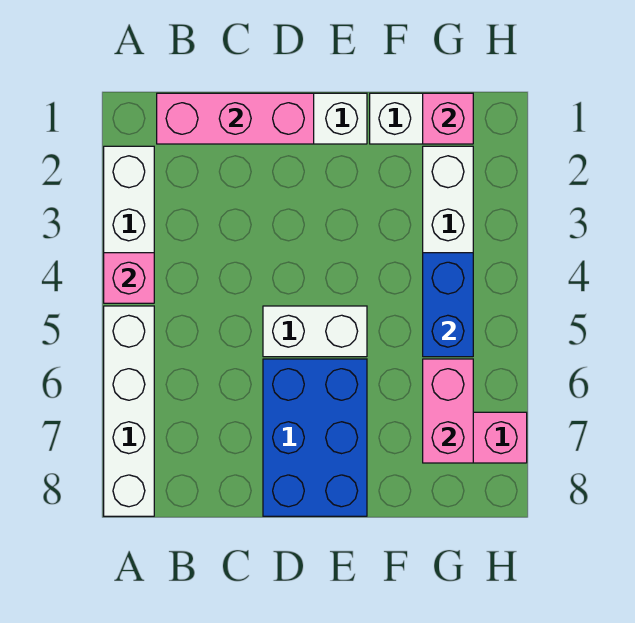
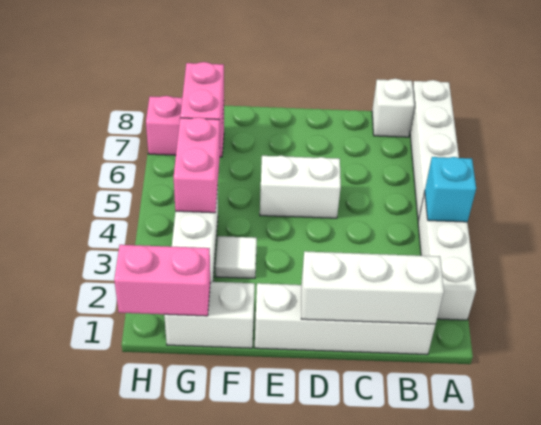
pink 1x1 brick [104,253,154,303] -> cyan 1x1 brick [425,157,476,222]
pink 1x3 brick [157,93,314,144] -> white 1x3 brick [301,251,444,324]
none -> white 1x1 brick [372,79,414,137]
blue 2x3 brick [263,359,367,516] -> none
none -> white 1x1 tile [215,236,257,278]
pink 1x1 brick [423,93,473,144] -> pink 1x2 brick [114,245,211,316]
blue 1x2 brick [423,253,473,357] -> pink 1x2 brick [174,117,220,213]

